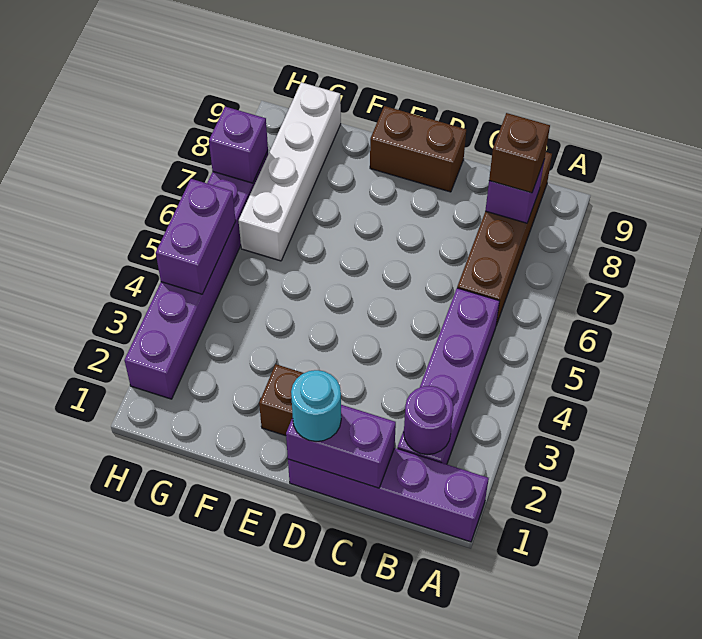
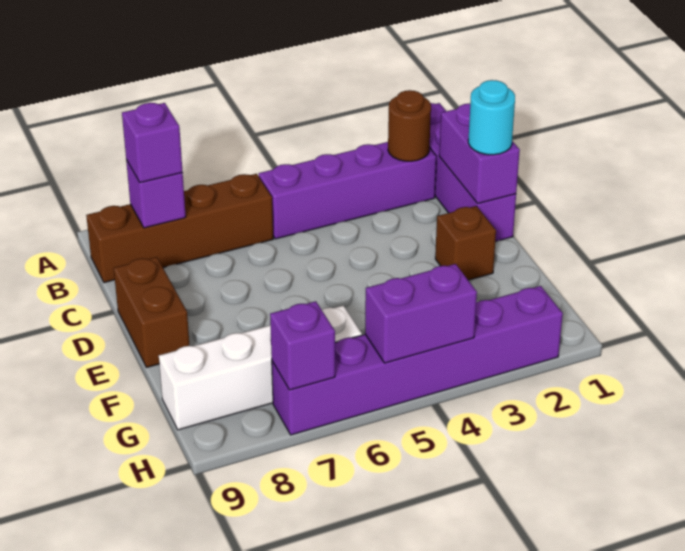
purple 1x1 round brick [404,386,453,455] -> brown 1x1 round brick [388,90,431,161]
brown 1x1 brick [489,113,550,193] -> purple 1x1 brick [122,103,183,183]

